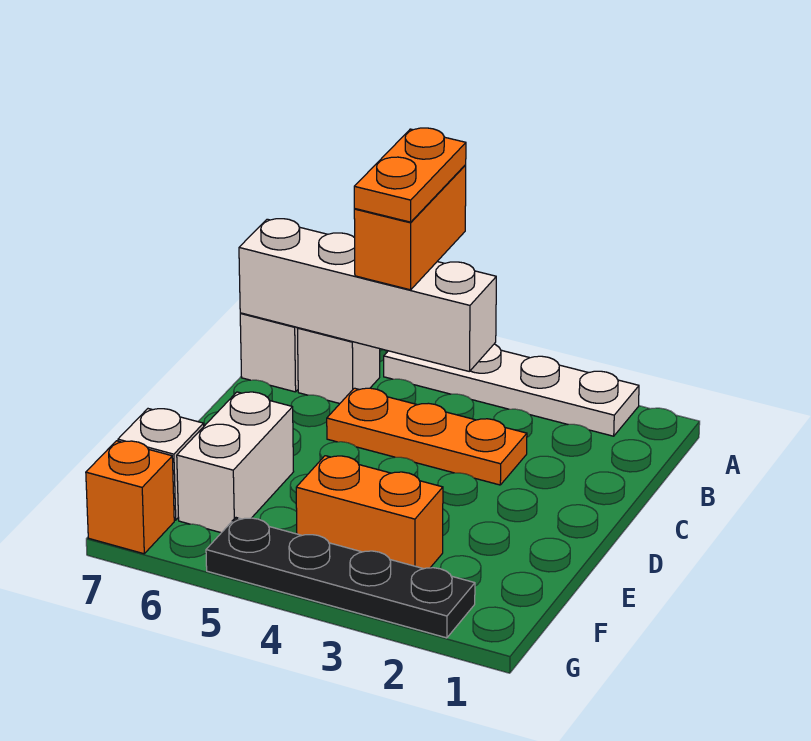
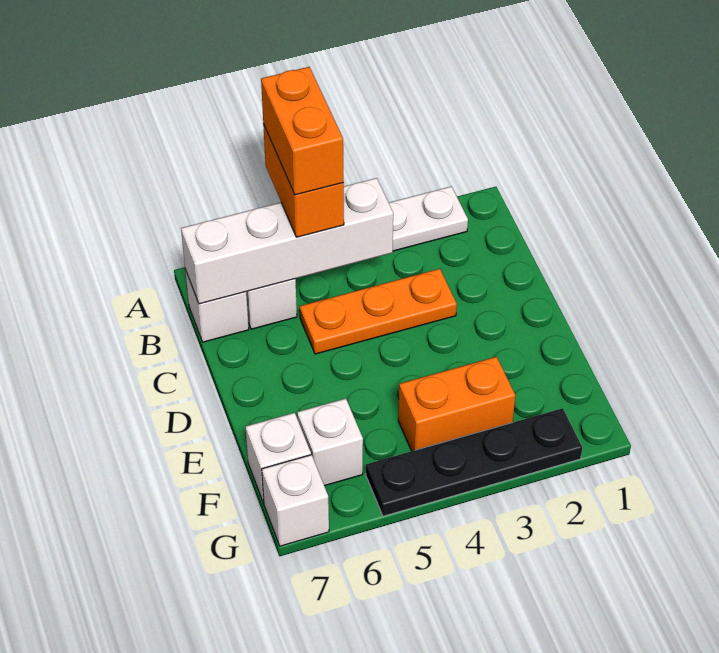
orange 1x2 plate [354,128,466,222] -> orange 1x2 brick [261,67,344,195]
white 1x2 brick [177,392,294,533] -> white 1x1 brick [297,399,363,486]
orange 1x1 brick [86,441,174,554] -> white 1x1 brick [262,455,329,546]

